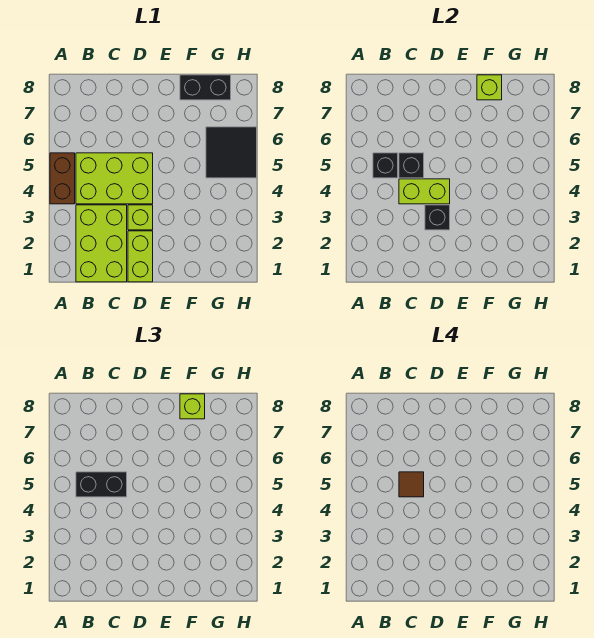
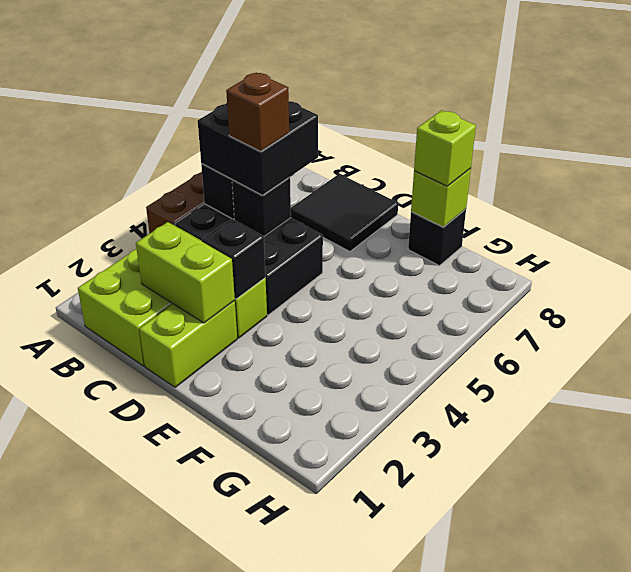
lime 2x3 brick [76,153,153,204] -> black 2x3 brick [175,204,323,315]
black 1x2 brick [76,472,127,497] -> black 2x2 brick [198,101,318,195]
lime 1x2 brick [399,179,450,204] -> lime 1x2 brick moved to [136,222,235,323]
brown 1x1 tile [399,472,424,497] -> brown 1x1 brick [226,73,289,151]
black 1x2 brick [180,75,231,100] -> black 1x1 brick [408,209,466,266]
black 2x2 tile [206,127,257,178] -> black 2x2 tile moved to [291,174,398,252]

